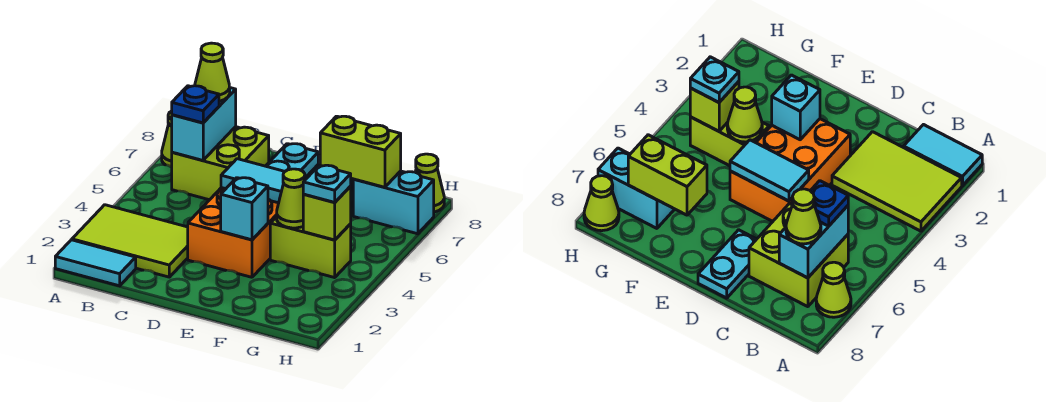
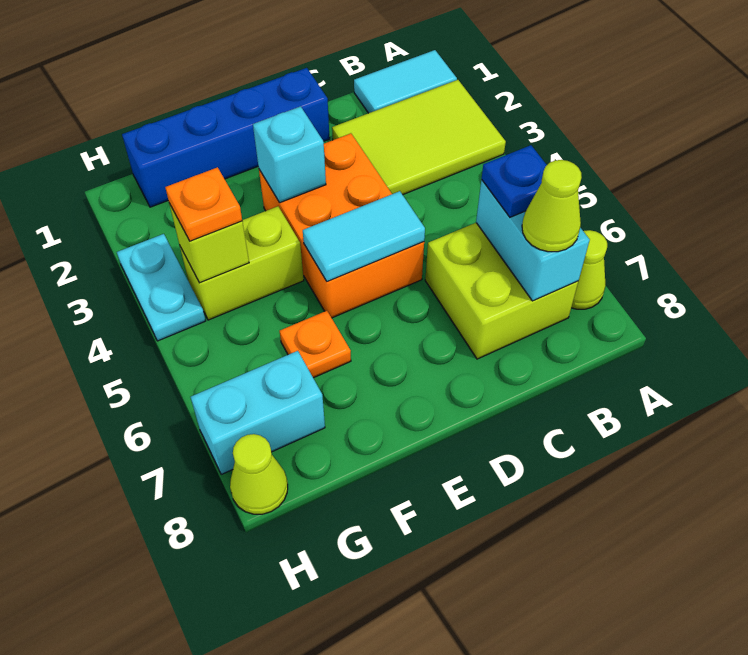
none -> blue 1x4 brick [122,68,330,207]
cyan 1x2 plate [266,144,318,178] -> cyan 1x2 plate moved to [117,234,206,341]
lime 1x1 cone [277,169,305,228] -> none
none -> orange 1x1 plate [280,311,351,378]
lime 1x2 brick [320,116,401,187] -> none
cyan 1x1 plate [303,165,351,202] -> orange 1x1 plate [165,167,242,241]

